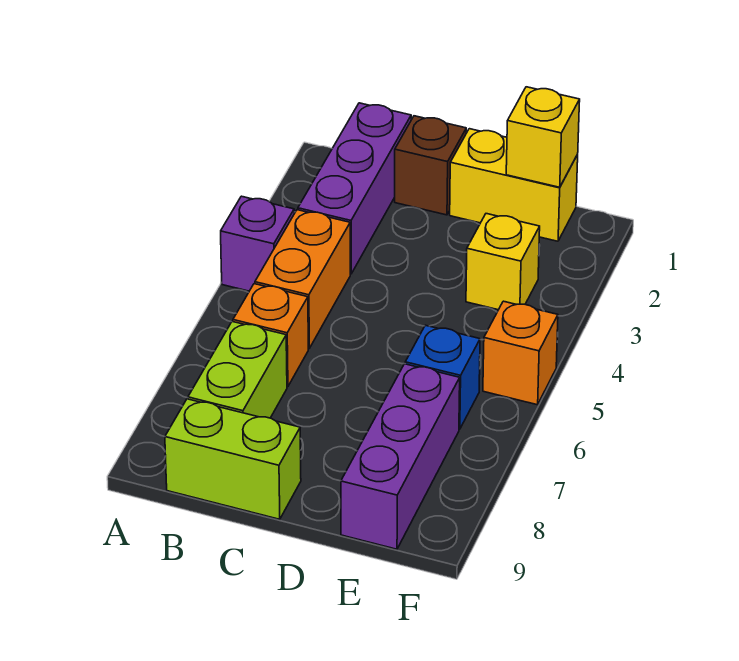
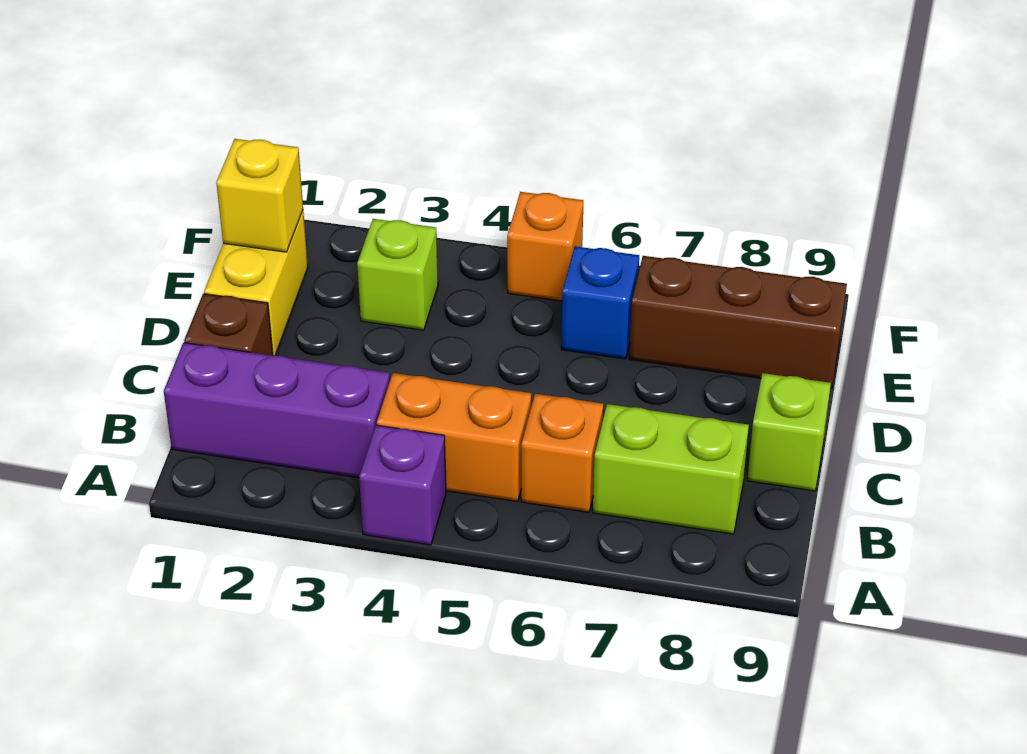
lime 1x2 brick [165,399,301,519] -> lime 1x1 brick [747,373,831,491]
yellow 1x1 brick [466,214,540,310] -> lime 1x1 brick [357,219,438,330]
purple 1x3 brick [341,364,460,549] -> brown 1x3 brick [629,256,847,388]

